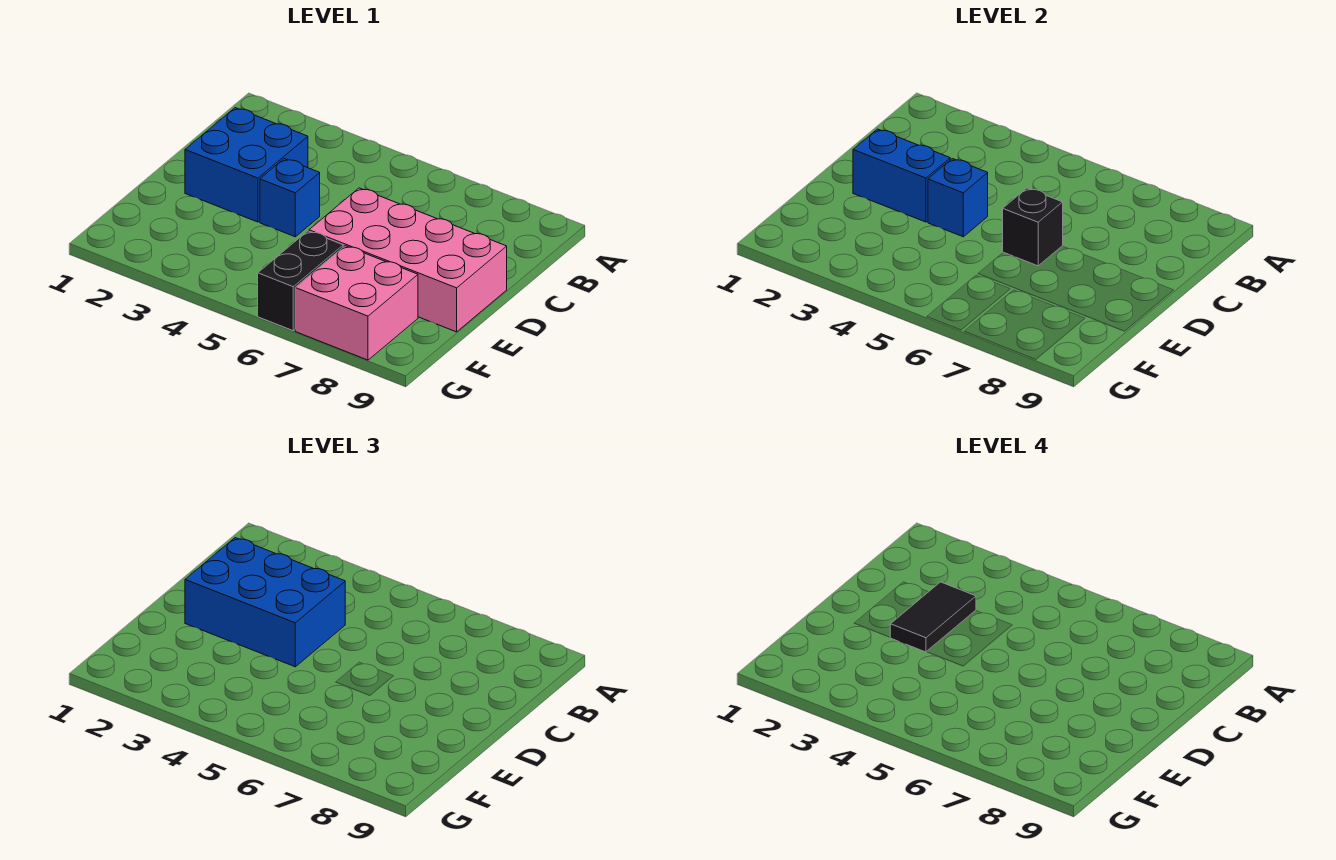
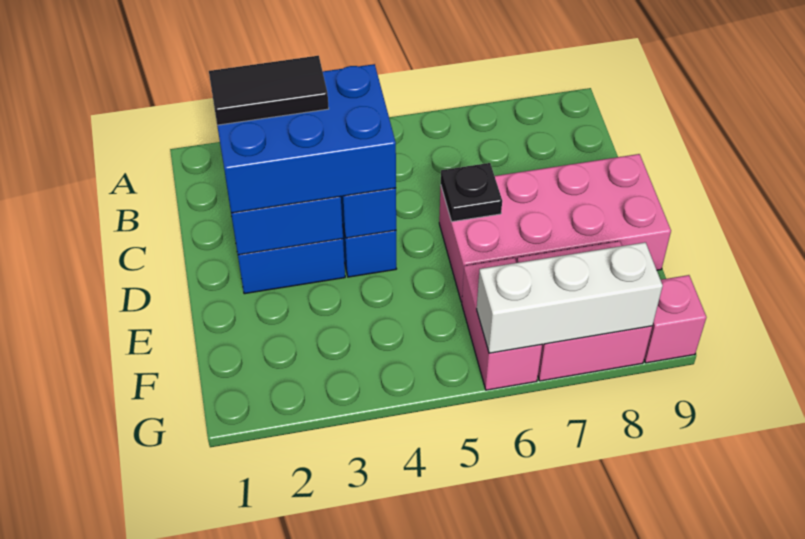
black 1x2 tile [890,582,976,652] -> black 1x2 tile turned to [209,56,329,125]
black 1x1 brick [1003,188,1063,266] -> black 1x1 plate [441,163,502,222]
black 1x2 brick [258,231,343,331] -> pink 1x2 brick [462,258,542,390]
none -> white 1x3 brick [477,242,663,353]
none -> pink 1x1 brick [644,275,706,363]

